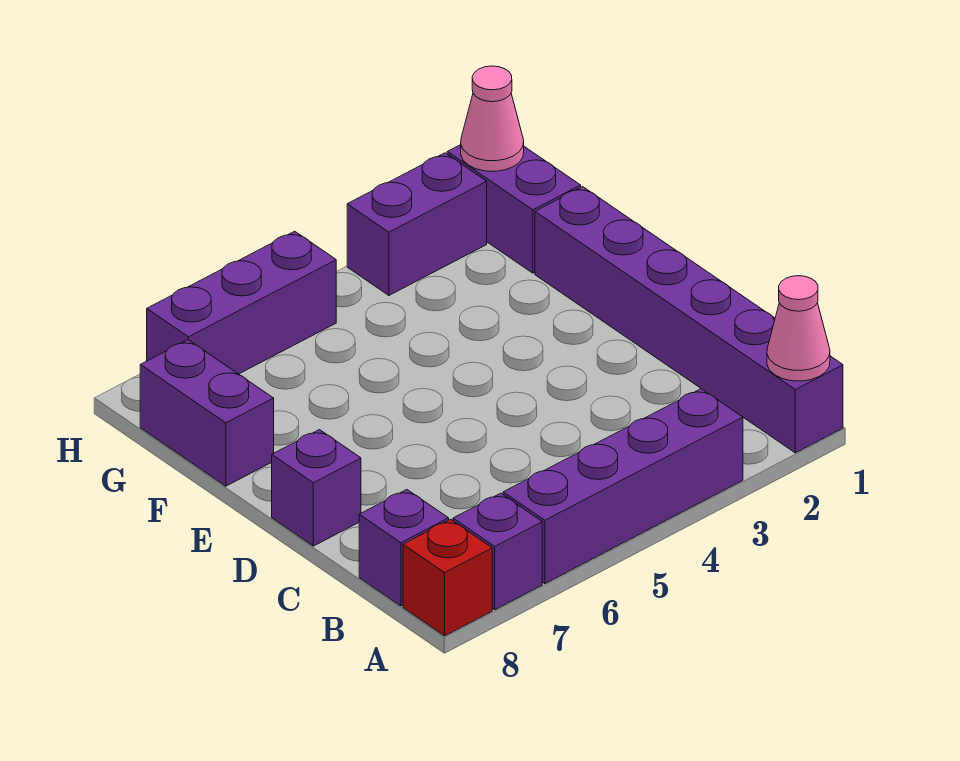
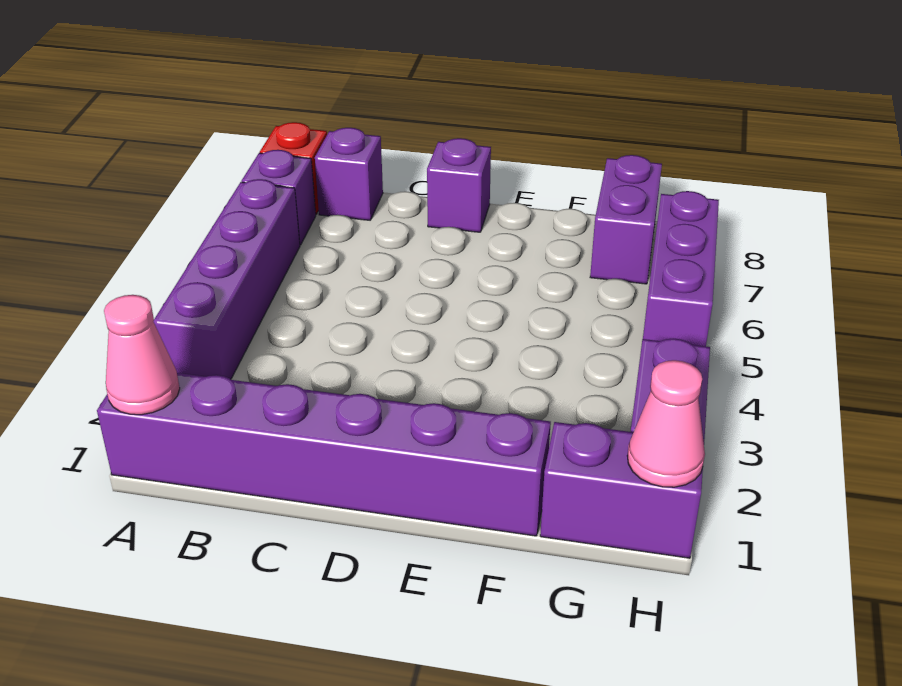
purple 1x2 brick [140,340,274,486] -> purple 1x2 brick turned to [590,155,662,284]

